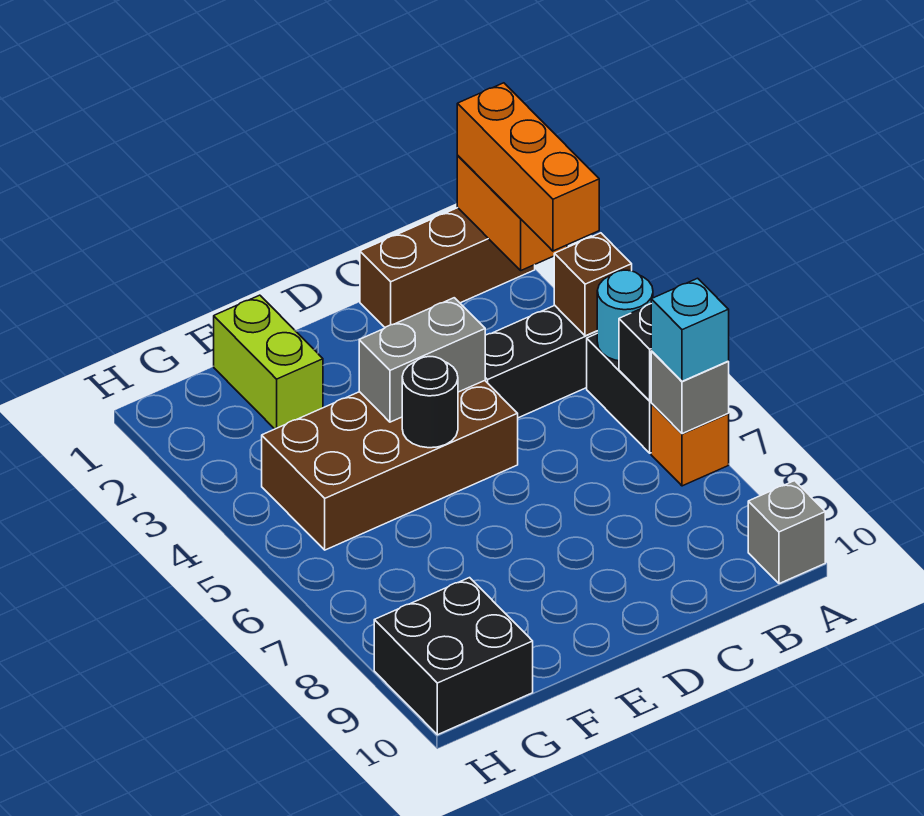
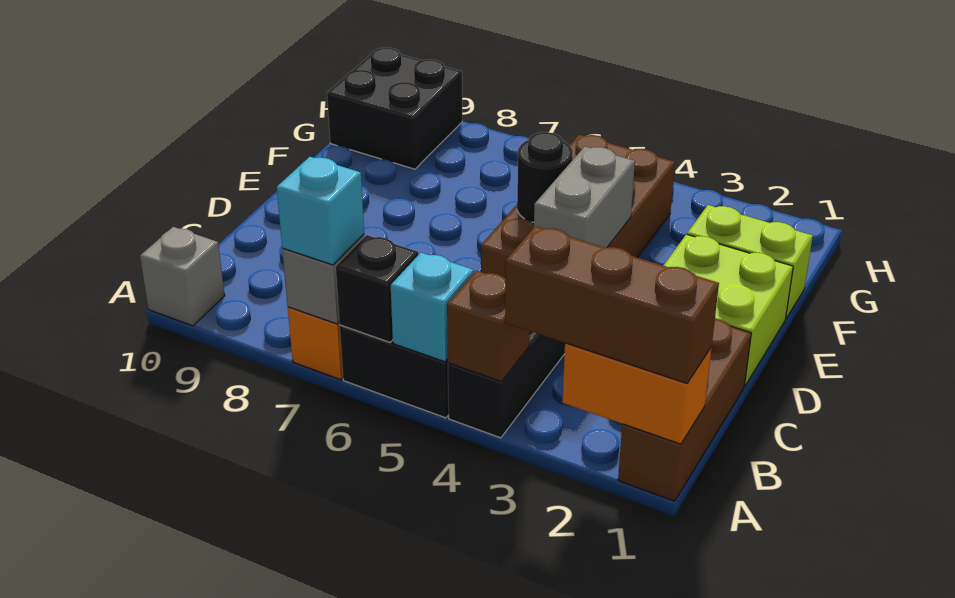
orange 1x3 brick [457,83,599,251] -> brown 1x3 brick [505,226,719,383]
cyan 1x1 round brick [597,270,653,361] -> cyan 1x1 brick [391,253,474,362]
none -> lime 2x2 brick [663,234,793,386]

